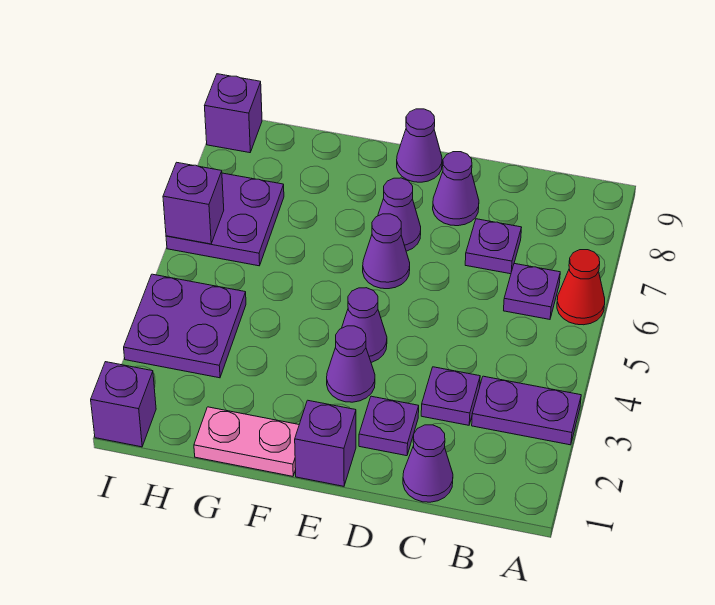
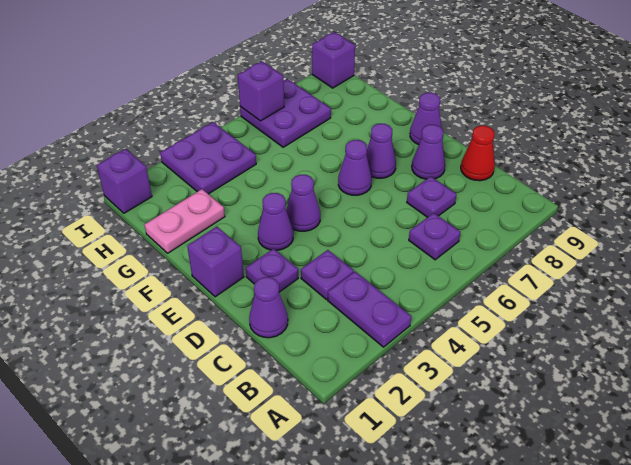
red 1x1 cone [557,250,605,325] -> red 1x1 cone moved to [461,126,495,181]
pink 1x2 plate [194,407,299,476] -> pink 1x2 plate turned to [145,189,225,253]

